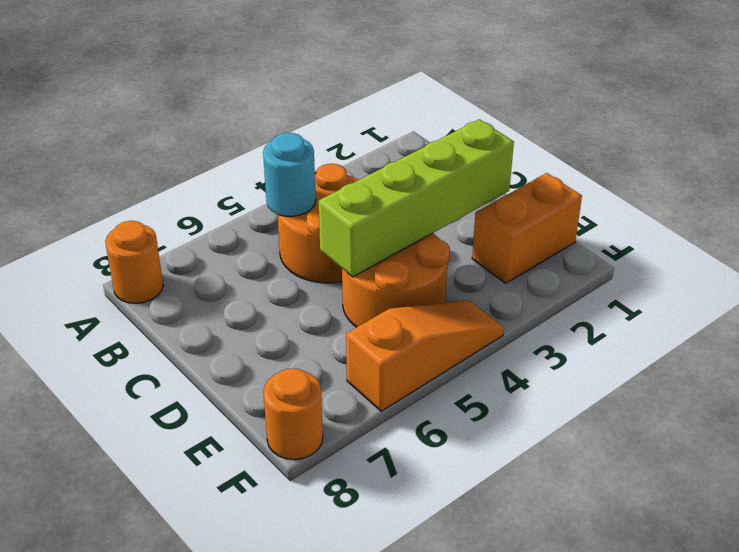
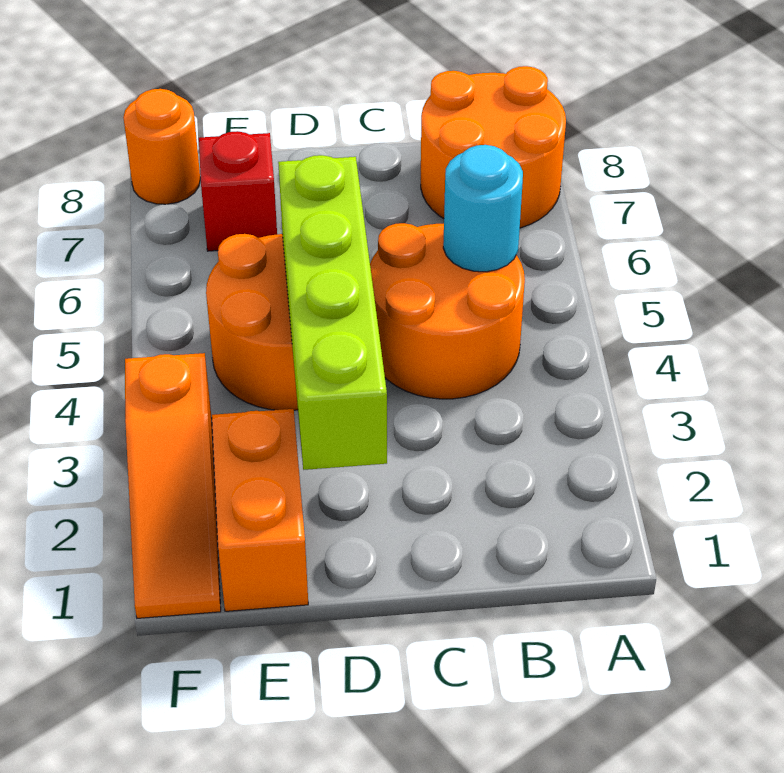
orange 1x1 round brick [105,221,163,303] -> orange 2x2 round brick [421,66,566,228]
none -> red 1x1 brick [199,131,277,251]
orange 1x3 slope [346,300,504,411] -> orange 1x3 slope moved to [125,353,221,618]

